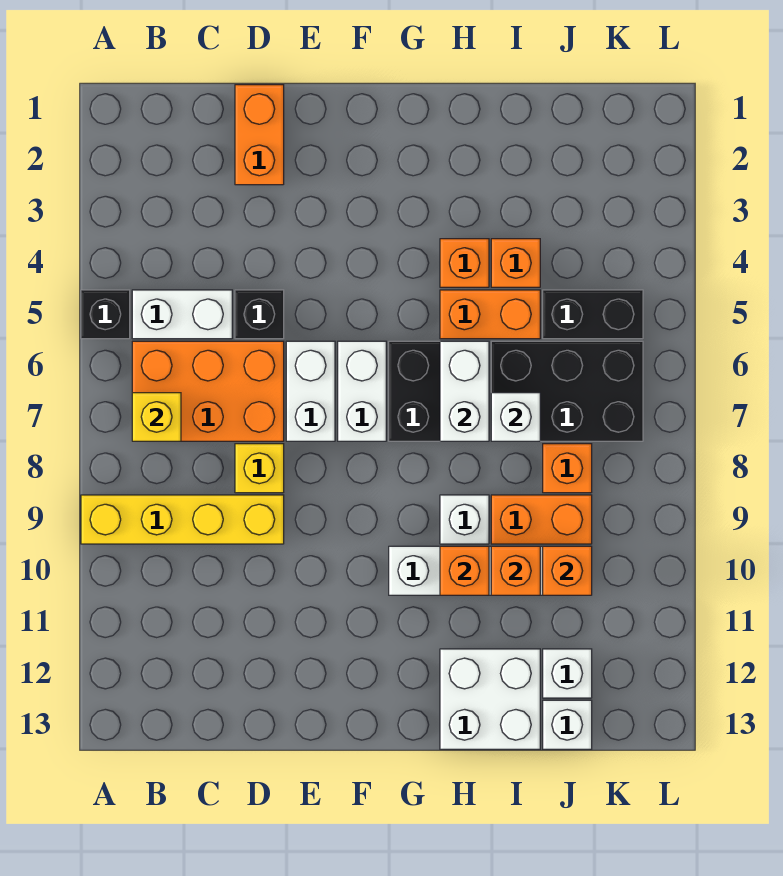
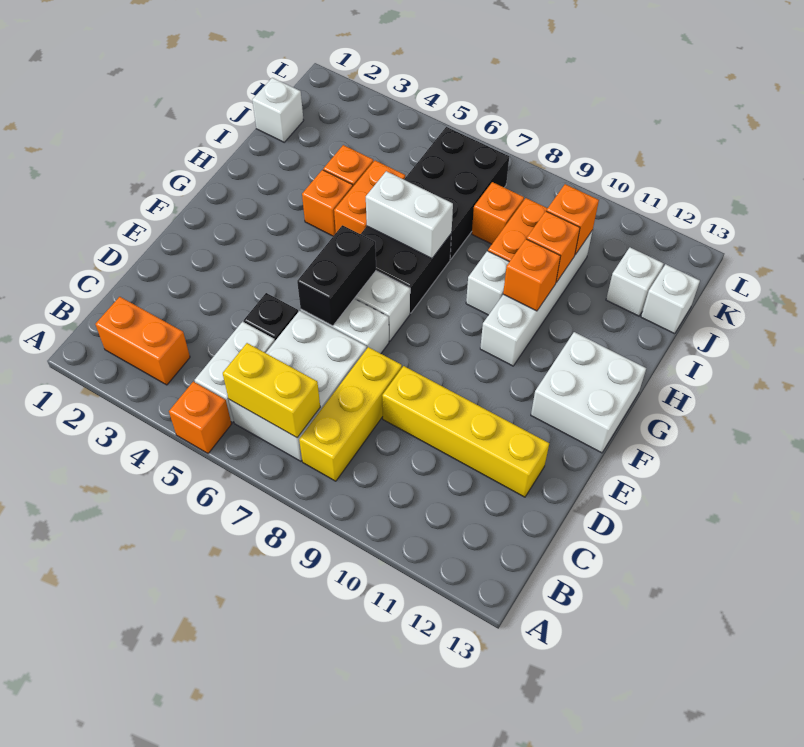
black 1x1 brick [81,290,130,339] -> orange 1x1 brick [169,382,231,453]
yellow 1x4 brick [81,495,284,544] -> yellow 1x4 brick turned to [382,366,549,497]
orange 2x3 brick [132,341,284,441] -> white 2x3 brick [229,311,367,461]
yellow 1x1 brick [132,393,181,441] -> yellow 1x2 brick [223,343,320,438]
orange 1x2 brick [235,85,284,185] -> orange 1x2 brick moved to [95,297,190,385]
yellow 1x1 brick [235,444,284,493] -> yellow 1x3 brick [299,347,402,481]
white 2x2 brick [440,649,540,749] -> white 2x2 brick moved to [531,332,646,453]
white 1x1 brick [491,393,540,441] -> white 1x1 brick moved to [252,78,304,142]
black 1x2 brick [543,290,643,339] -> black 1x2 brick moved to [297,225,376,326]

